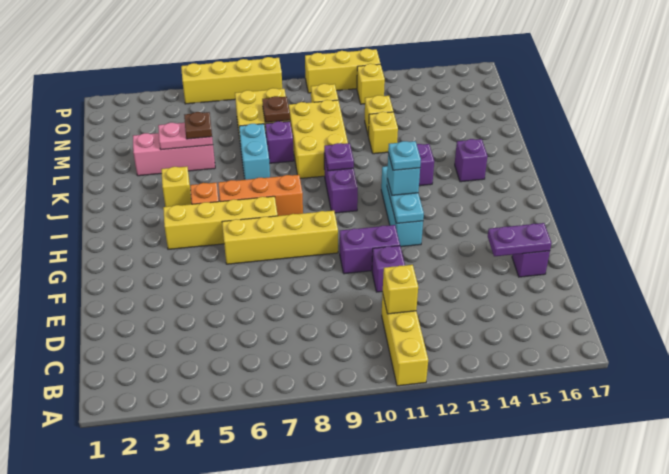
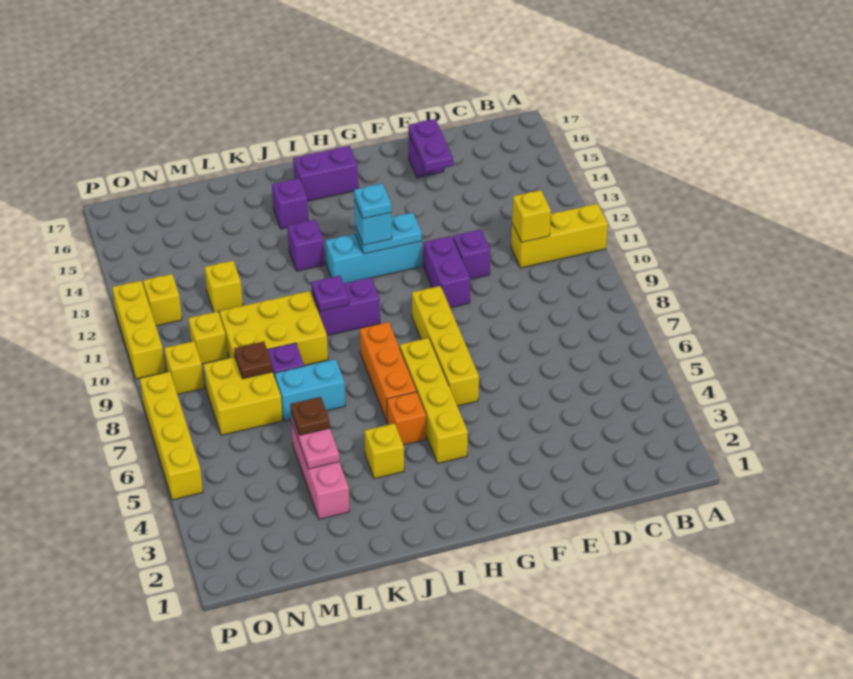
none -> purple 1x2 brick [293,146,358,201]
yellow 1x1 brick [369,112,398,154] -> yellow 1x1 brick moved to [164,341,204,394]

